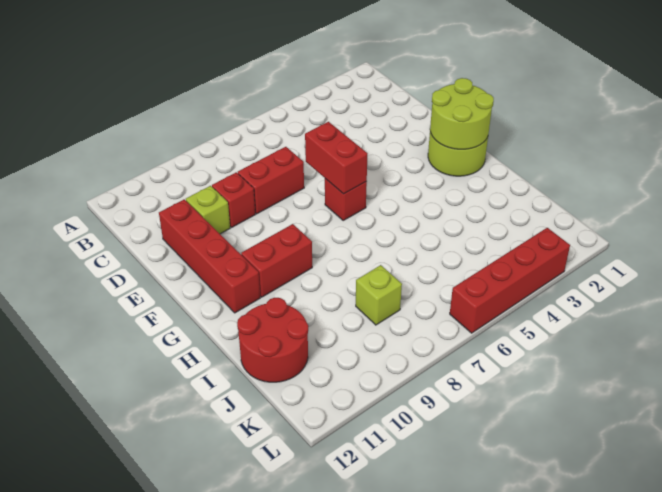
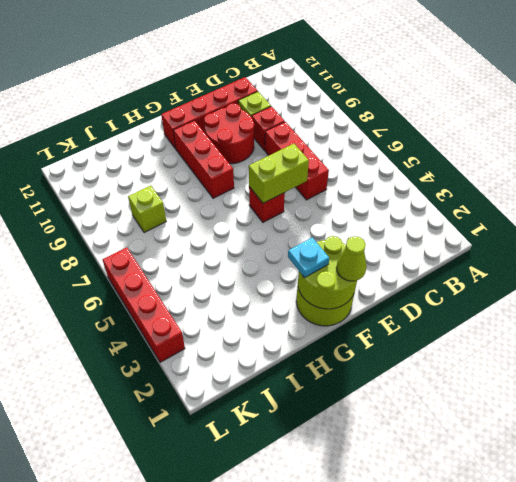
red 1x2 brick [238,147,304,214] -> red 1x3 brick [265,122,329,200]
red 1x2 brick [305,122,368,194] -> lime 1x2 brick [249,144,309,203]
none -> lime 1x1 cone [336,236,367,281]
none -> cyan 1x1 plate [288,237,329,278]
red 1x2 brick [241,224,312,297] -> red 1x3 brick [173,120,234,198]
red 2x2 round brick [237,298,308,382] -> red 2x2 round brick moved to [204,103,254,164]

